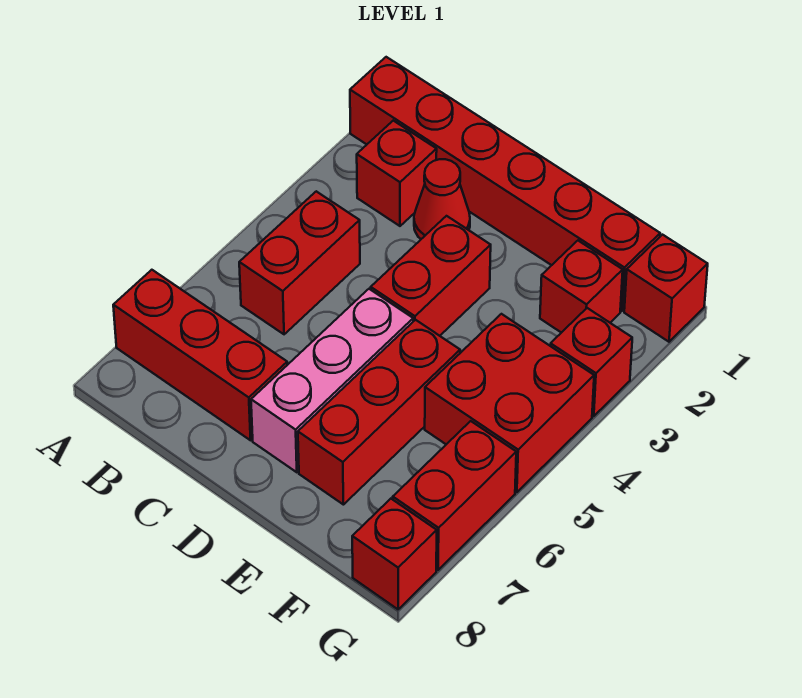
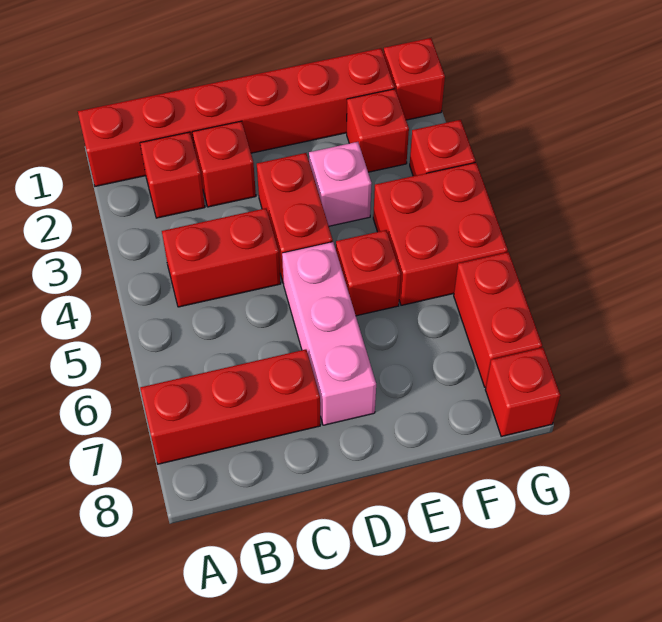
red 1x2 brick [239,191,360,334] -> red 1x2 brick turned to [162,208,281,307]
red 1x1 cone [414,159,470,239] -> red 1x1 brick [193,121,256,207]
none -> pink 1x1 brick [309,142,372,226]
red 1x3 brick [298,320,460,505] -> red 1x1 brick [336,230,401,316]

